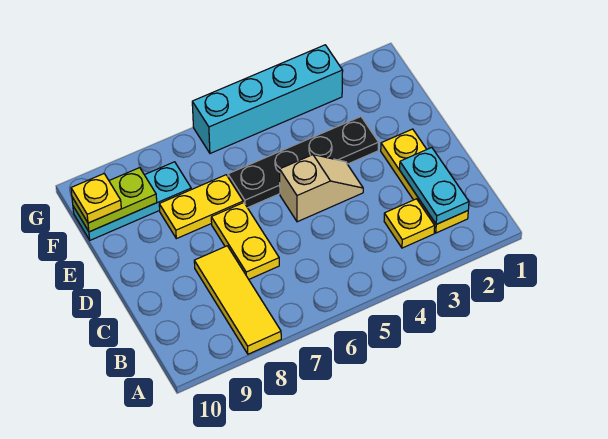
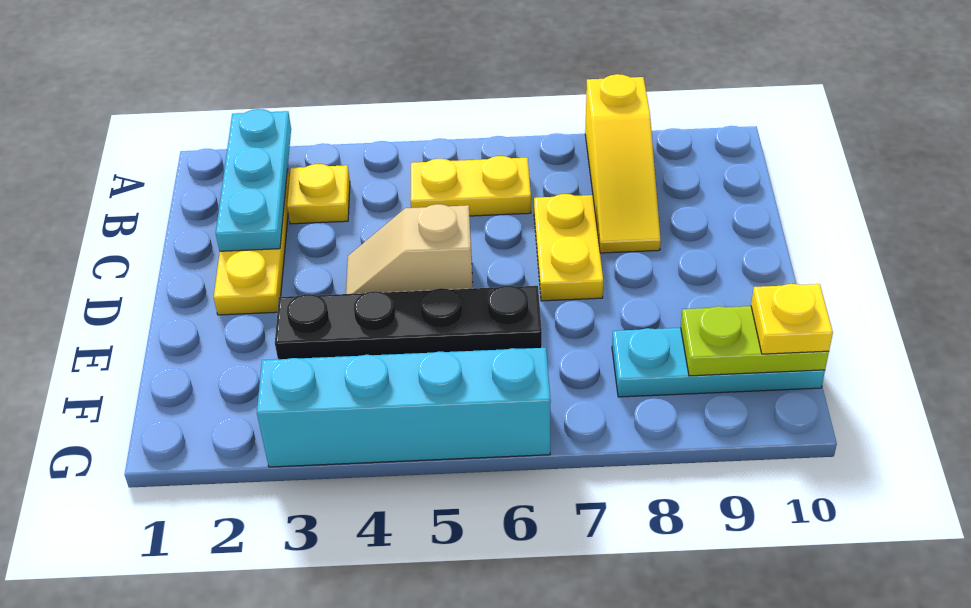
yellow 1x3 tile [194,246,281,354] -> yellow 1x3 slope [585,74,661,253]
cyan 1x2 plate [400,147,469,224] -> cyan 1x3 plate [216,109,291,251]
yellow 1x2 plate [159,175,243,239] -> yellow 1x2 plate moved to [410,156,531,216]

